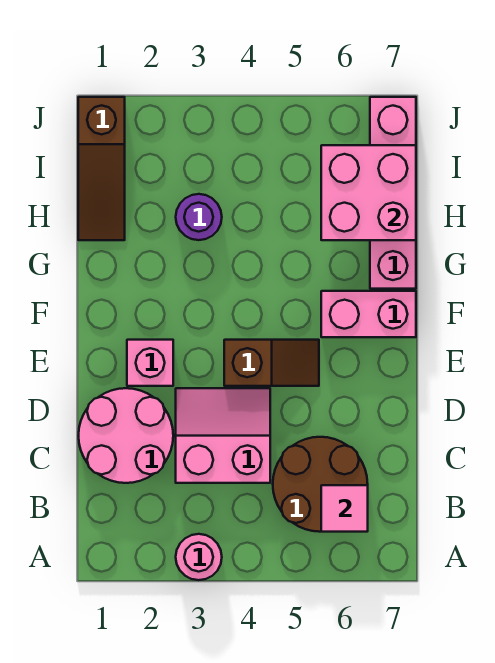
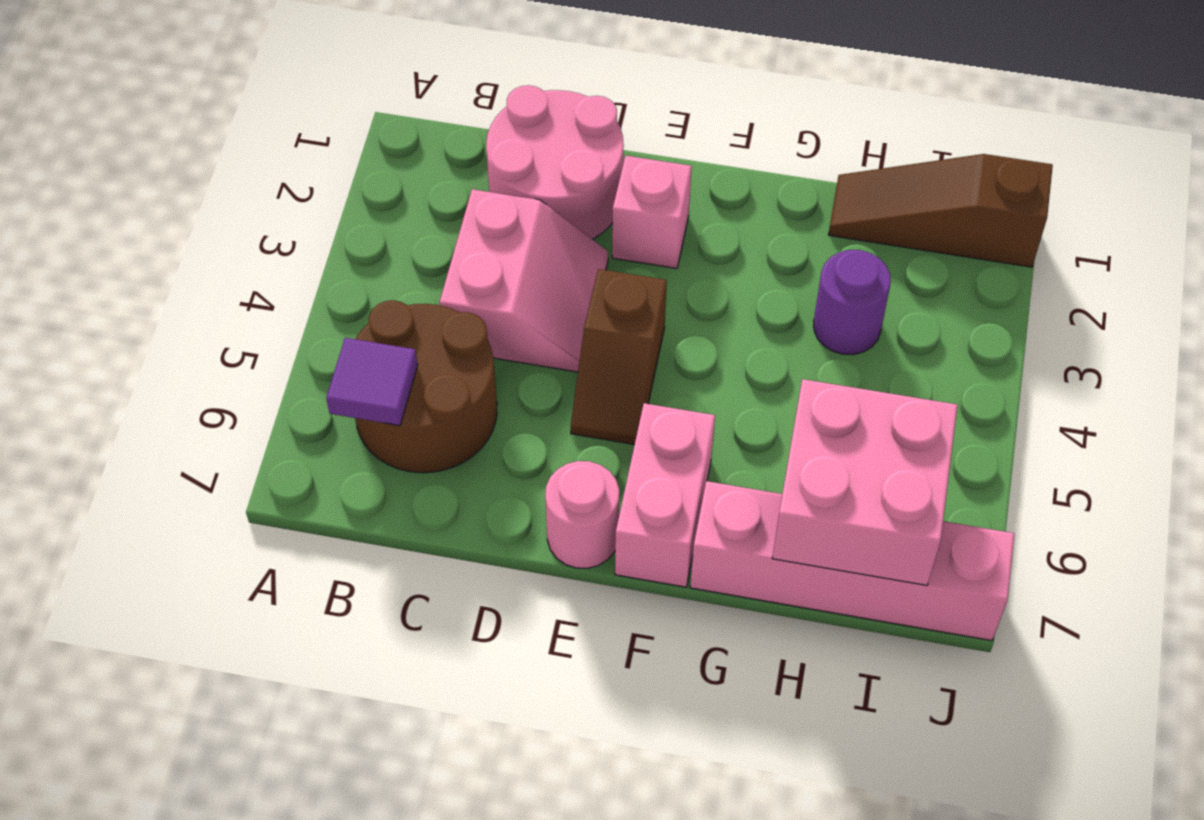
pink 1x1 round brick [176,534,222,580] -> pink 1x1 round brick moved to [545,461,619,568]
pink 1x1 tile [321,485,368,532] -> purple 1x1 tile [326,338,418,426]

